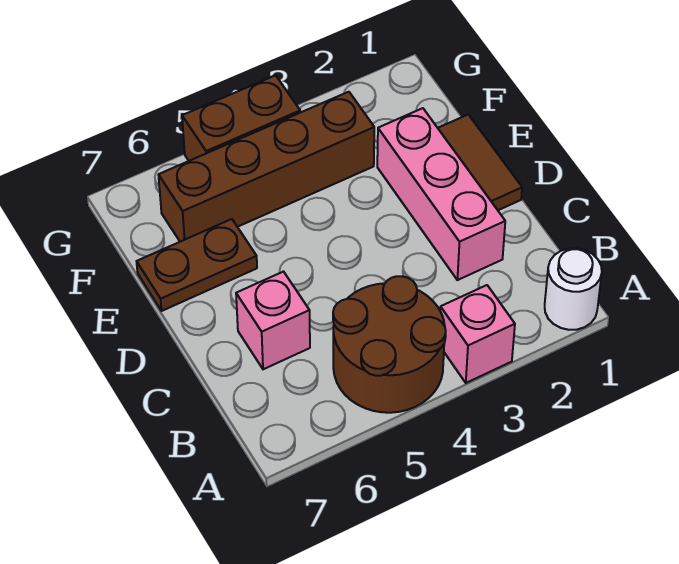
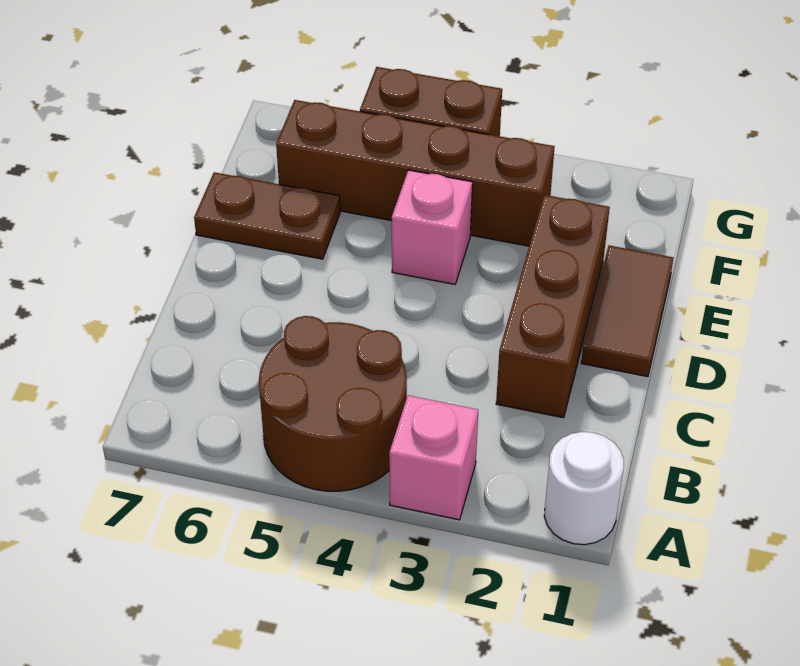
pink 1x3 brick [377,108,505,280] -> brown 1x3 brick [496,195,610,418]
pink 1x1 brick [236,272,310,369] -> pink 1x1 brick moved to [392,170,472,284]

